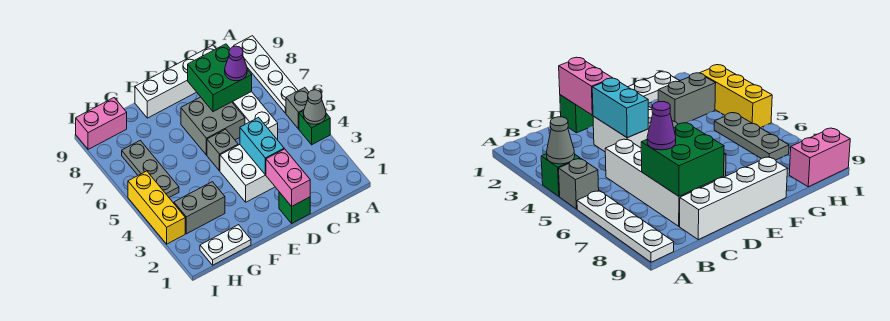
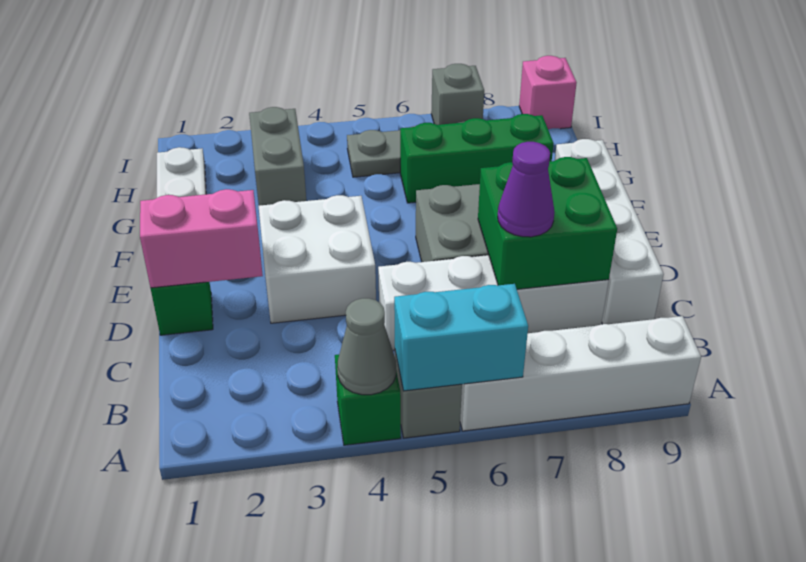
white 1x4 plate [234,36,298,113] -> white 1x4 brick [460,316,701,431]
cyan 1x2 brick [240,118,284,175] -> cyan 1x2 brick moved to [394,284,528,391]
grey 1x1 brick [207,129,238,171] -> grey 1x1 brick moved to [431,64,484,125]
none -> green 1x3 brick [400,114,554,203]
pink 1x2 brick [76,98,127,149] -> pink 1x1 brick [519,56,577,129]
yellow 1x3 brick [128,171,185,244] -> none

